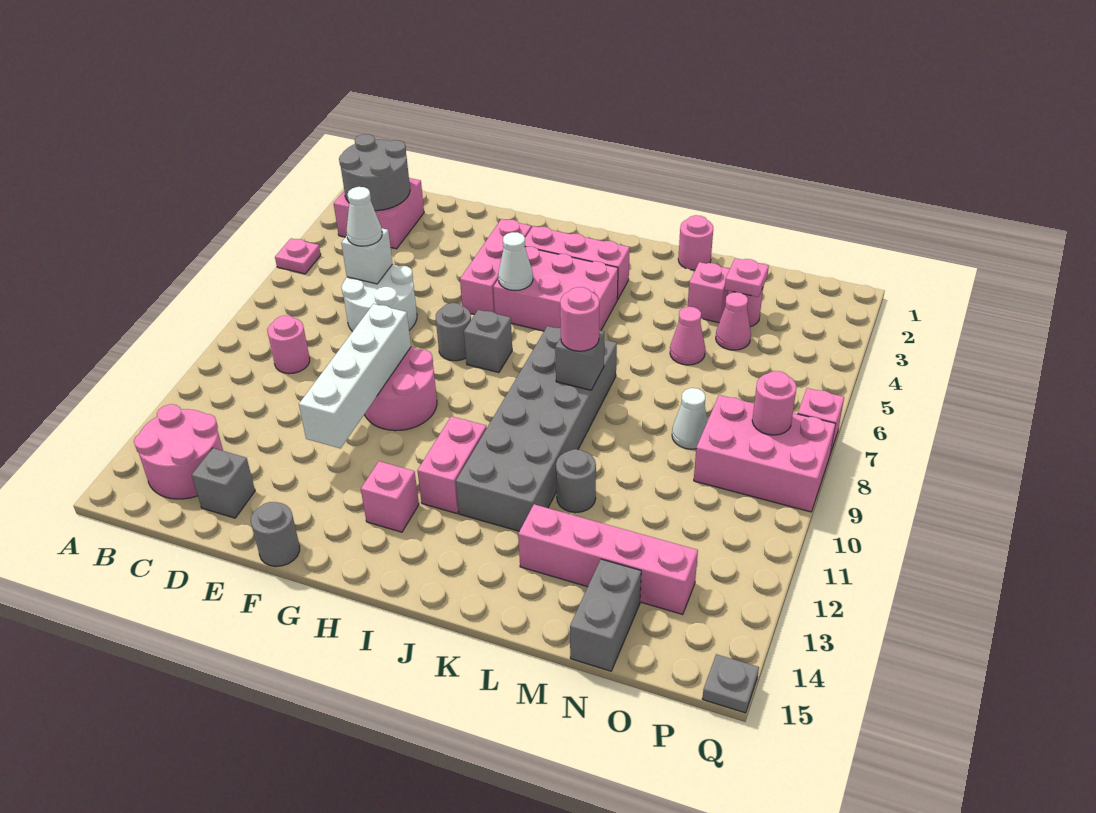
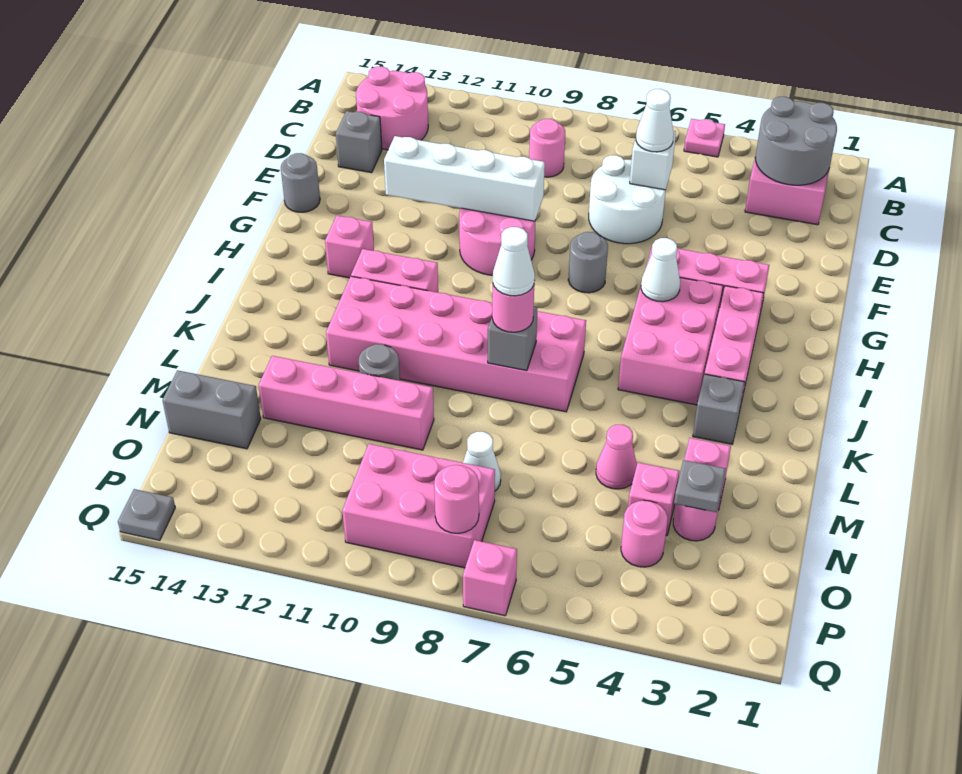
grey 1x1 brick [464,310,512,373] -> grey 1x1 brick moved to [693,374,745,444]
grey 2x6 brick [456,326,617,531] -> pink 2x6 brick [326,276,586,412]
none -> white 1x1 cone [493,227,535,296]
pink 1x1 round brick [678,215,713,270] -> pink 1x1 round brick moved to [621,500,668,567]
pink 1x4 brick [518,504,698,615] -> pink 1x4 brick turned to [259,356,434,450]
pink 1x1 plate [725,258,769,297] -> grey 1x1 plate [674,460,726,512]
pink 1x1 cone [716,292,751,350] -> pink 1x1 brick [628,463,679,536]
pink 2x3 brick [694,395,836,512] -> pink 2x3 brick turned to [342,444,495,568]

